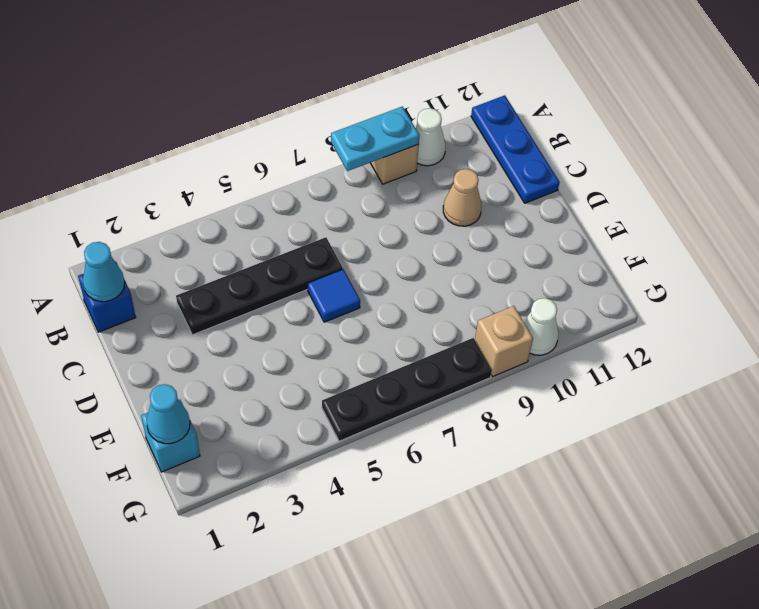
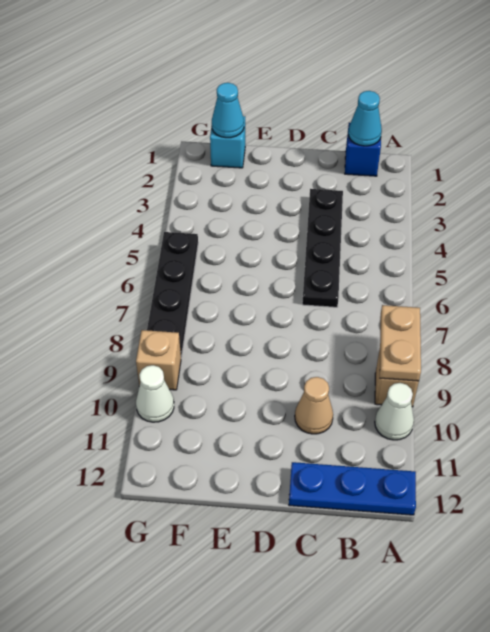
cyan 1x2 plate [331,107,420,171] -> tan 1x2 plate [380,305,421,381]
blue 1x1 tile [308,269,360,322] -> none

